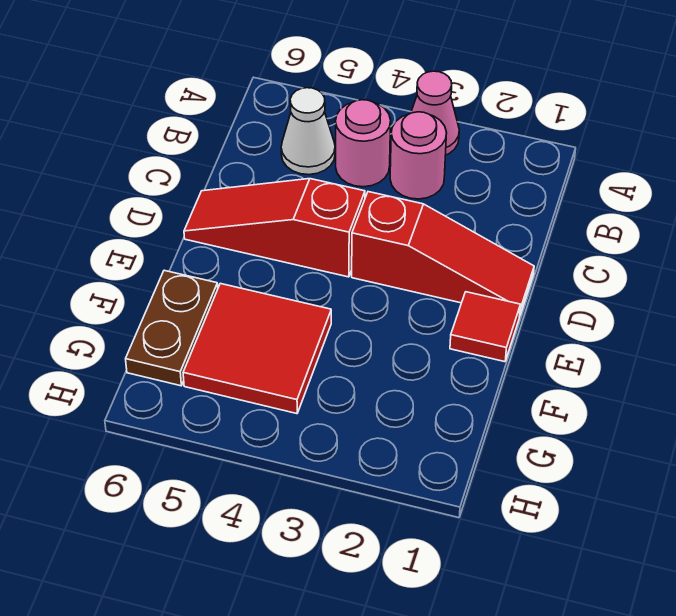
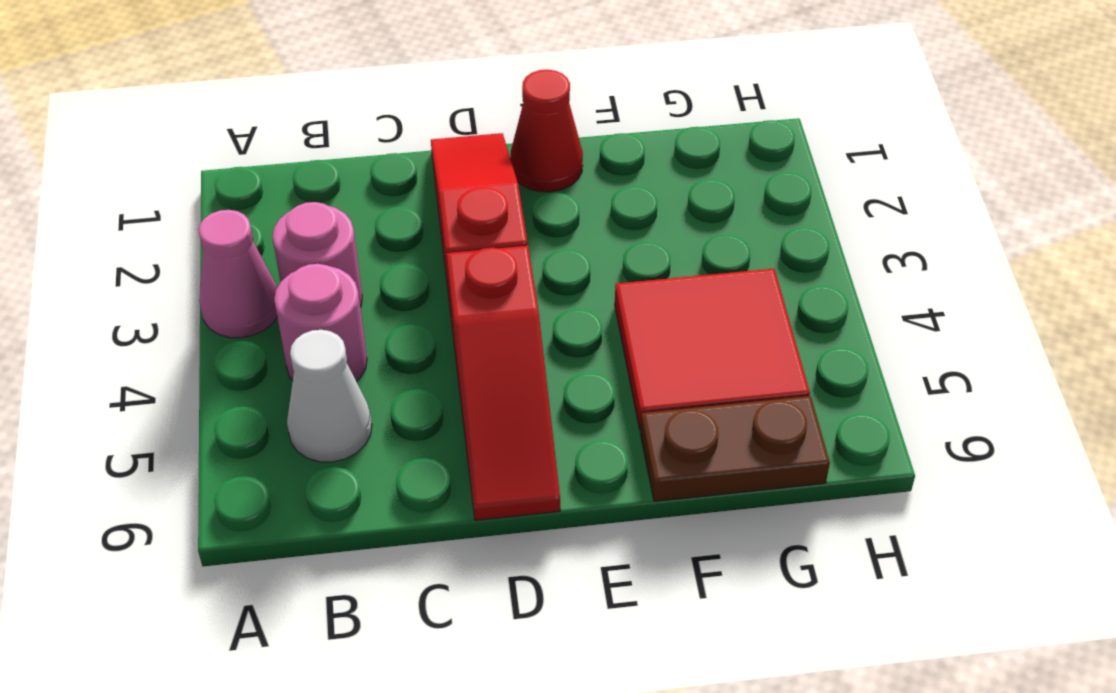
red 1x1 tile [450,292,520,362] -> red 1x1 cone [510,70,583,192]

